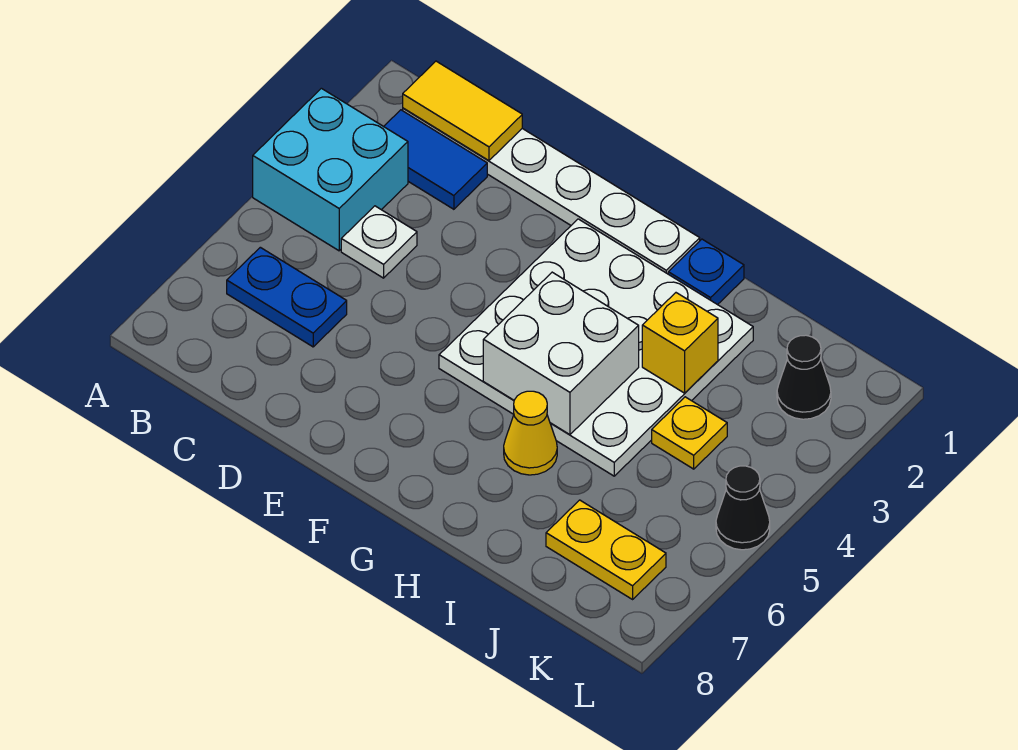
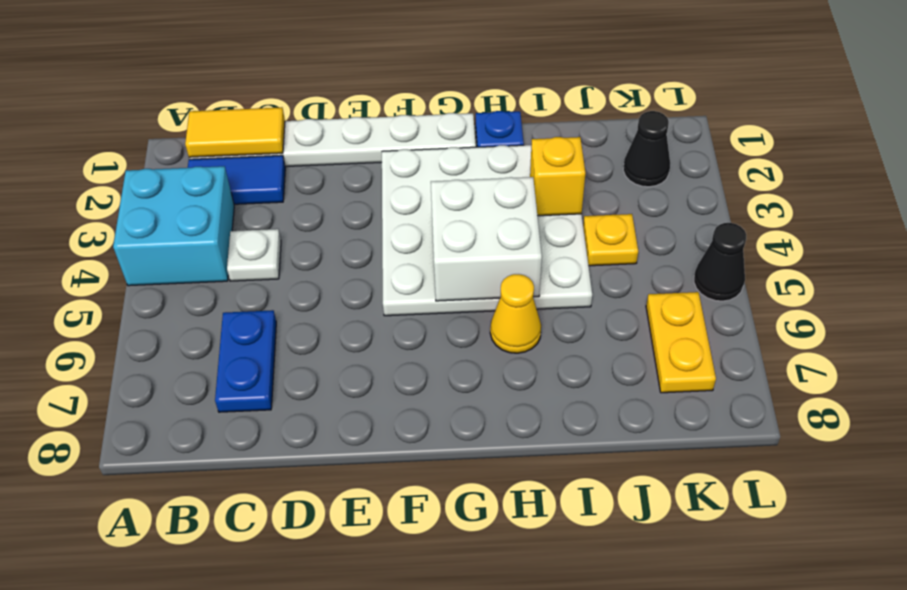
blue 1x2 plate [227,247,347,347] -> blue 1x2 plate turned to [215,310,276,412]
yellow 1x2 plate [546,500,666,599] -> yellow 1x2 plate turned to [646,292,716,393]

